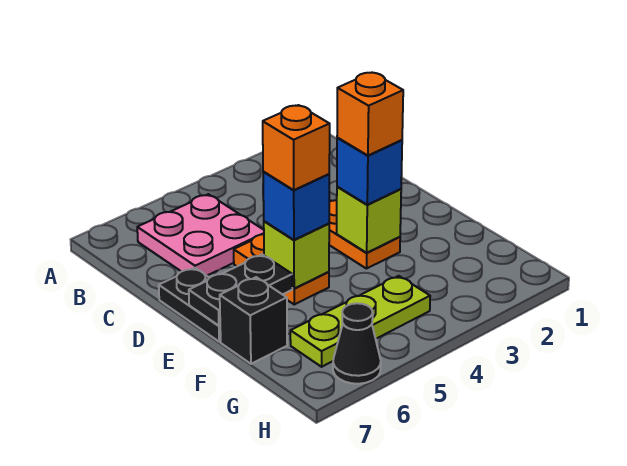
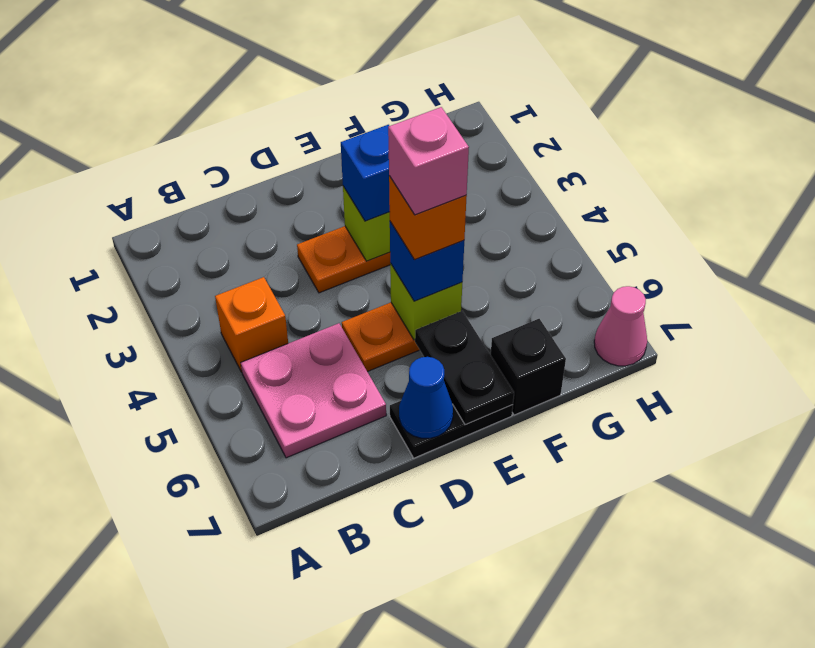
none -> blue 1x1 cone [399,357,453,438]
orange 1x1 brick [337,73,403,155] -> orange 1x1 brick moved to [215,277,288,372]
none -> pink 1x1 brick [388,107,469,215]
lime 1x3 plate [290,276,430,367] -> none
black 1x1 cone [333,303,381,384] -> none
none -> pink 1x1 cone [594,286,647,366]

